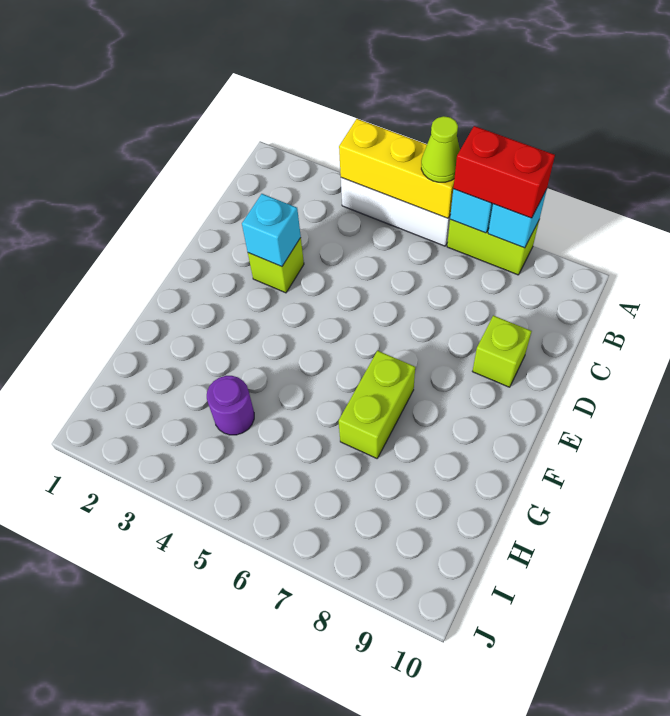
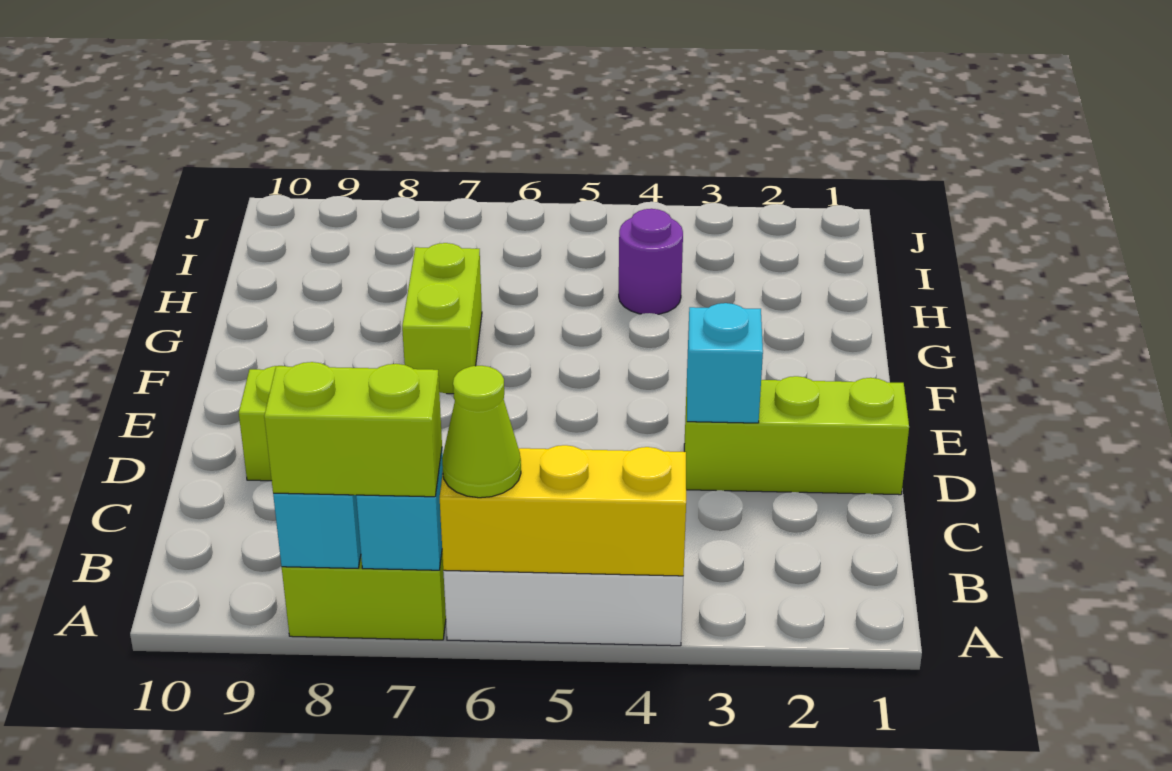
red 1x2 brick [453,126,555,218] -> lime 1x2 brick [264,362,442,497]
lime 1x1 brick [248,238,304,293] -> lime 1x3 brick [684,376,909,495]

